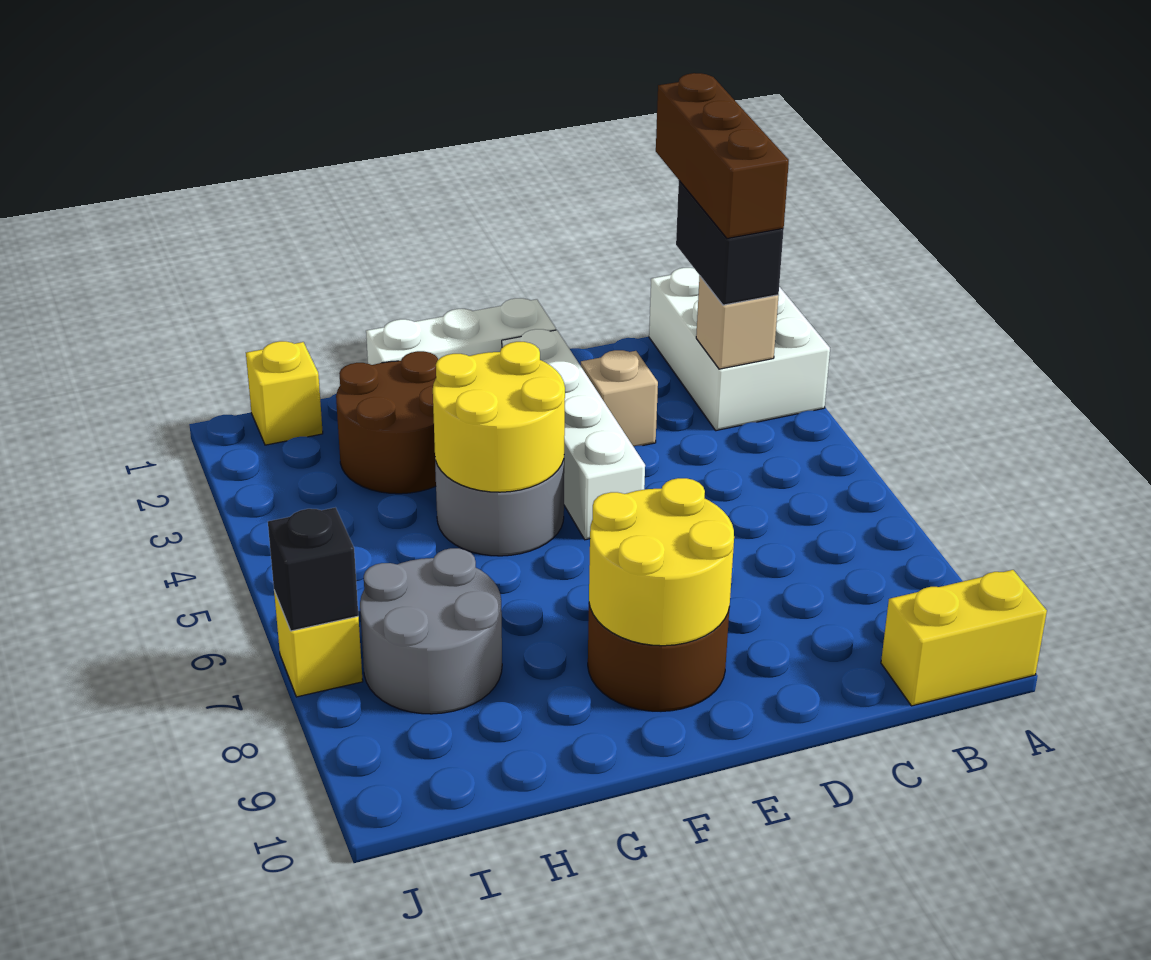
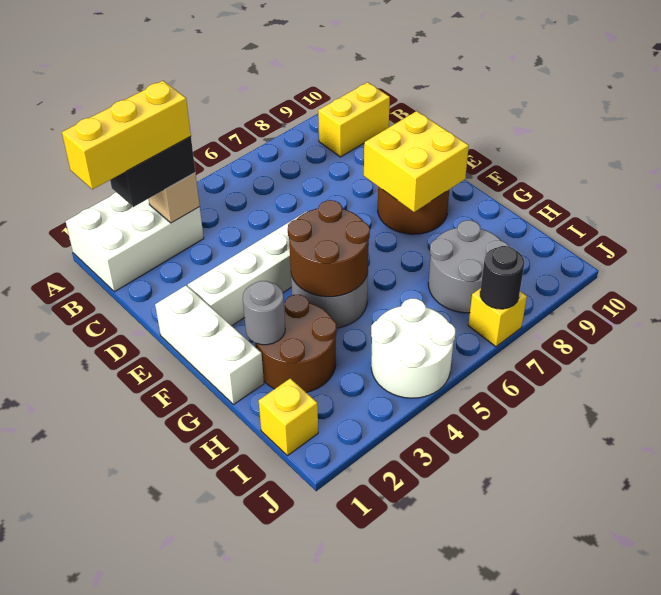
yellow 1x2 brick [881,570,1047,706] -> yellow 1x2 brick turned to [318,82,390,157]
brown 1x3 brick [656,73,789,238] -> yellow 1x3 brick [62,81,191,189]
tan 1x1 brick [581,350,658,446] -> none
yellow 2x2 round brick [589,478,734,646] -> yellow 2x2 brick [364,111,469,212]
yellow 2x2 round brick [433,342,565,492] -> brown 2x2 round brick [288,200,370,297]
none -> grey 1x1 round brick [243,281,285,345]
none -> white 2x2 round brick [371,299,455,398]
black 1x1 brick [268,508,358,631] -> black 1x1 round brick [480,246,524,309]

